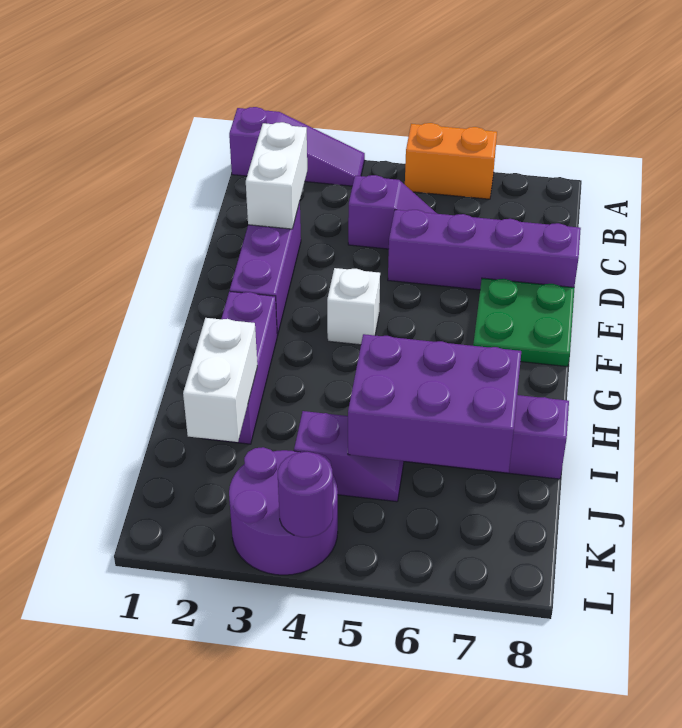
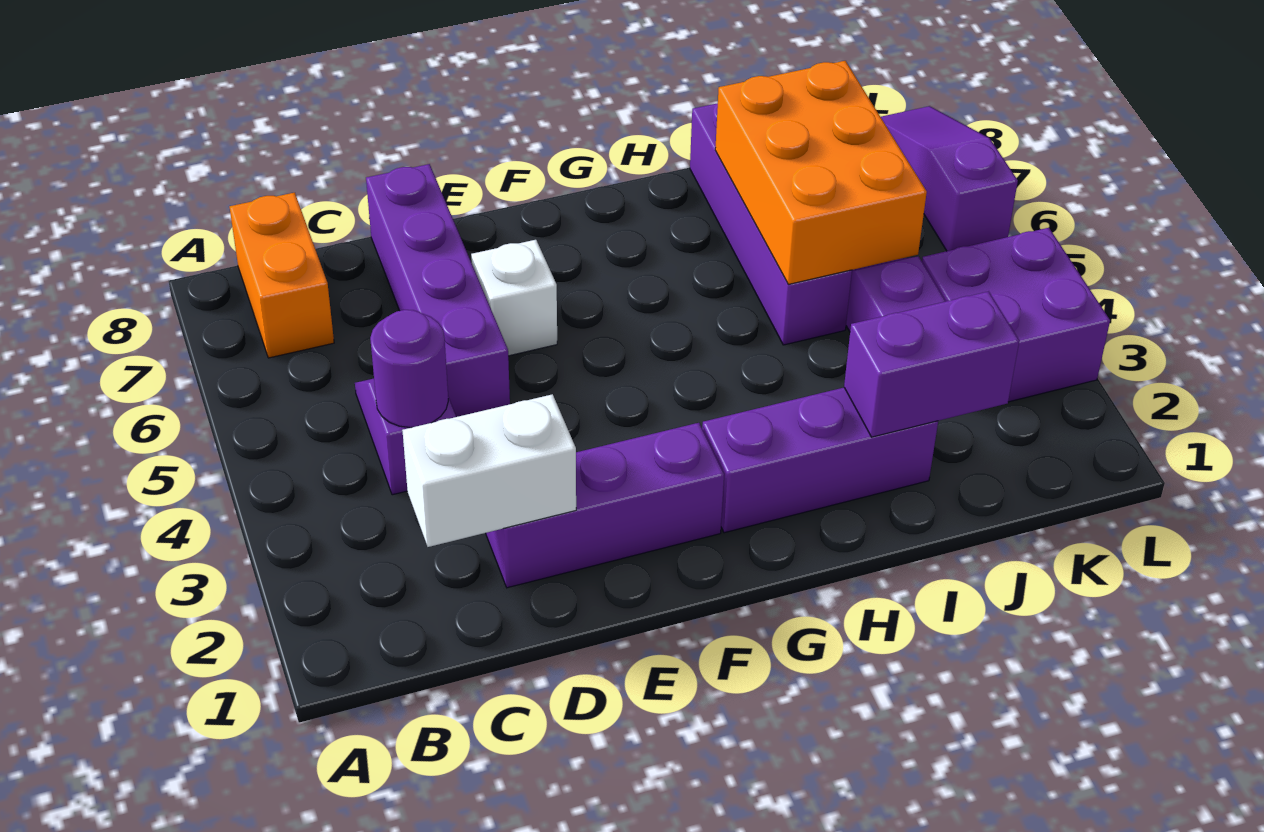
purple 1x3 slope [229,107,365,186] -> purple 1x3 slope moved to [881,106,1018,251]
orange 1x2 brick [405,123,497,199] -> orange 1x2 brick moved to [230,193,334,358]
green 2x2 plate [473,278,574,367] -> none
white 1x1 brick [327,268,380,345] -> white 1x1 brick moved to [471,240,557,356]
white 1x2 brick [183,318,257,442] -> purple 1x2 brick [844,291,1019,437]
purple 2x3 brick [348,334,521,473] -> orange 2x3 brick [715,61,927,284]
purple 2x2 round brick [229,447,338,575] -> purple 2x2 brick [922,228,1110,402]
purple 1x1 round brick [278,452,333,537] -> purple 1x1 round brick moved to [370,310,448,428]

